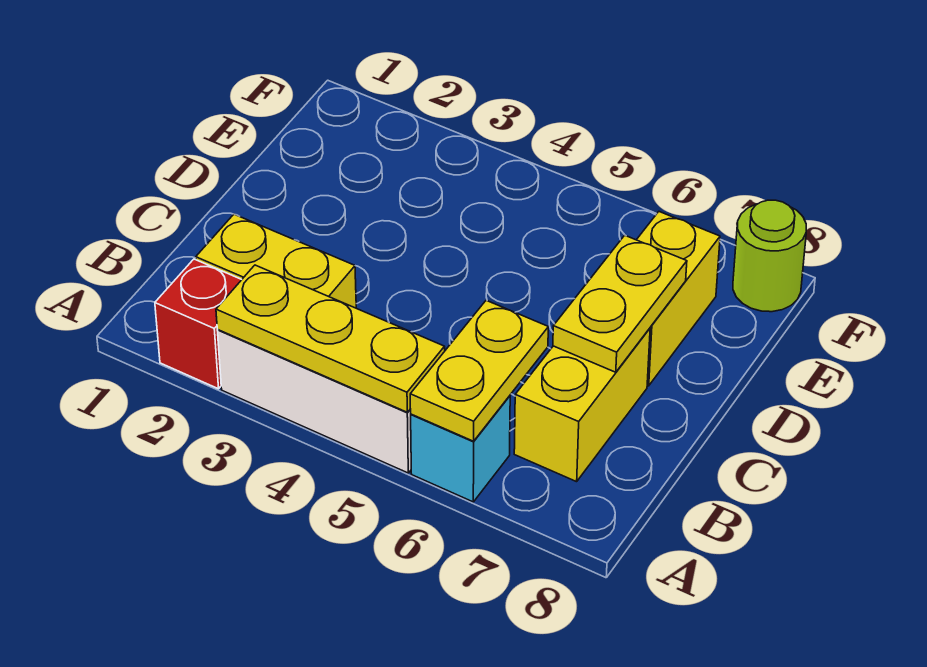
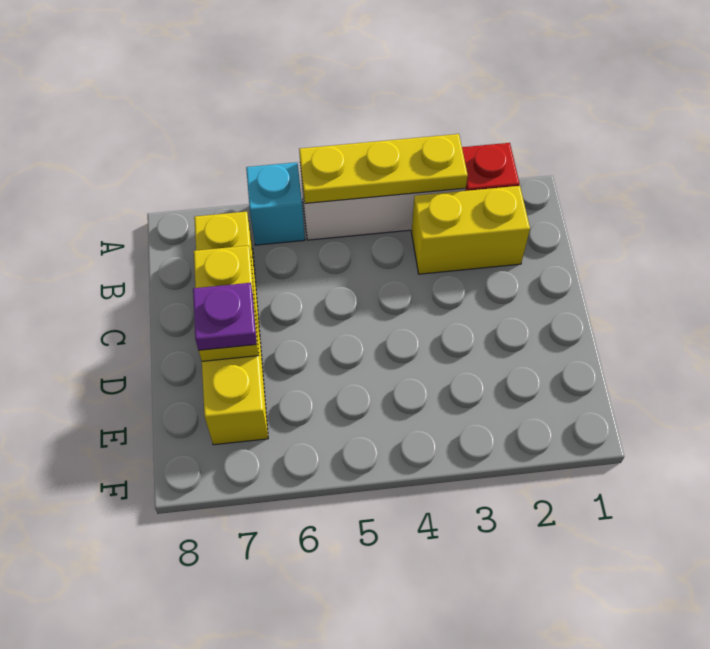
yellow 1x2 plate [410,300,548,441] -> none
none -> purple 1x1 plate [193,283,257,350]
lime 1x1 round brick [733,200,806,312] -> none

